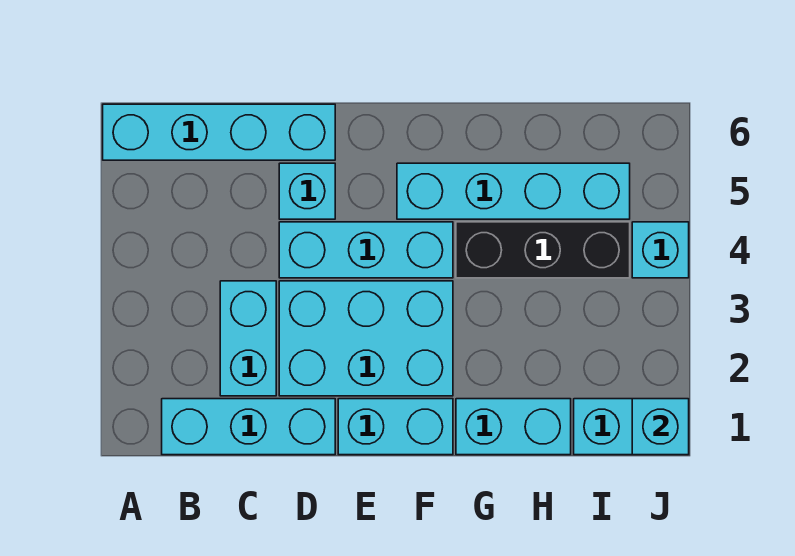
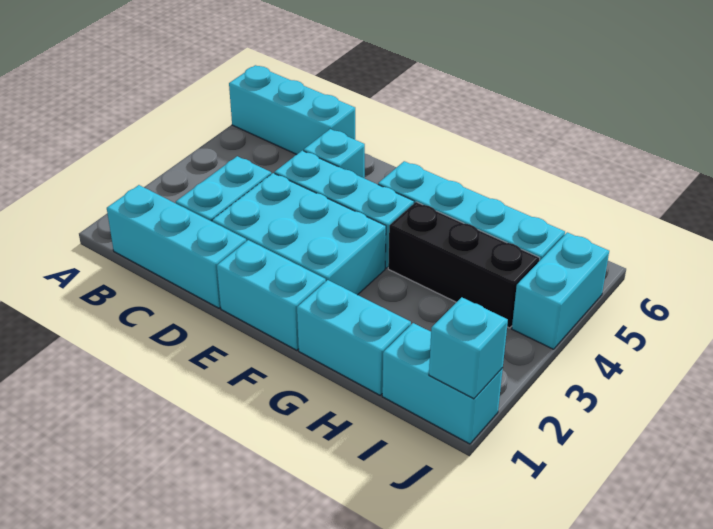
cyan 1x4 brick [103,104,335,160] -> cyan 1x3 brick [229,65,355,155]
cyan 1x1 brick [632,222,689,278] -> cyan 1x2 brick [512,232,609,349]

